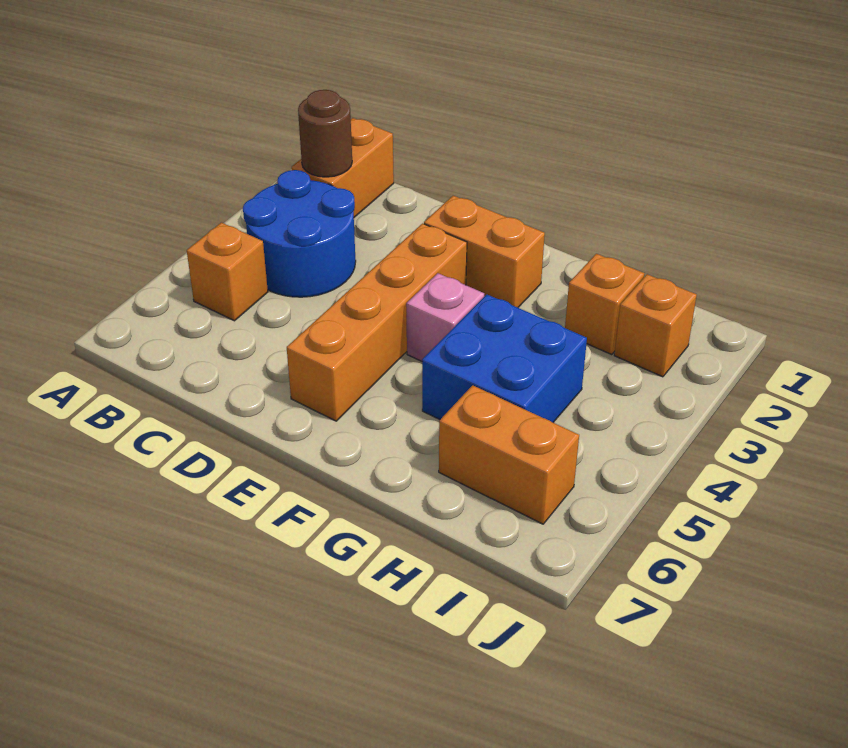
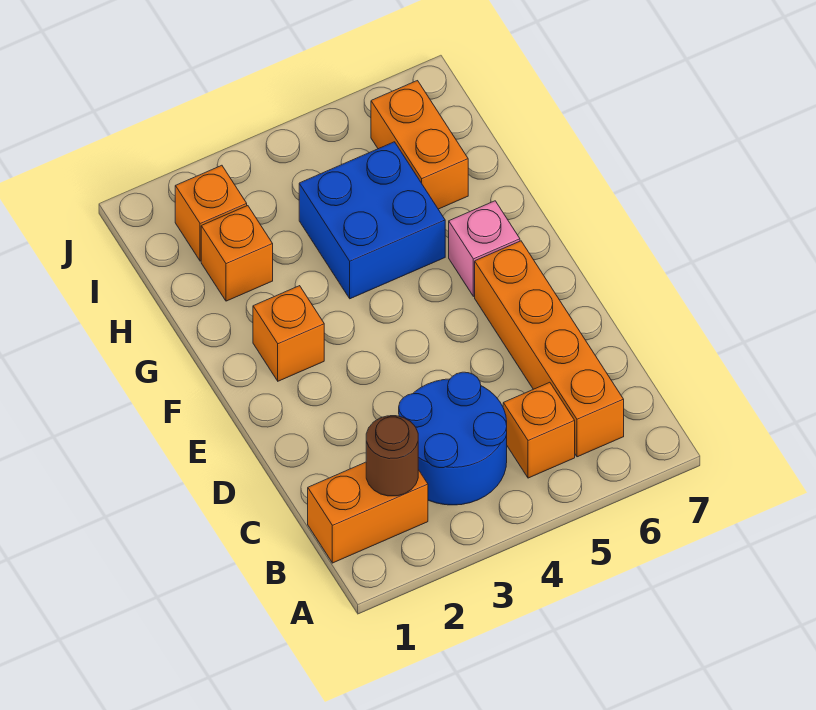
orange 1x2 brick [424,196,545,308] -> orange 1x1 brick [253,286,324,381]
orange 1x4 brick [287,224,467,421] -> orange 1x4 brick turned to [475,241,624,457]
pink 1x1 brick [406,273,484,361] -> pink 1x1 brick moved to [449,201,520,296]

